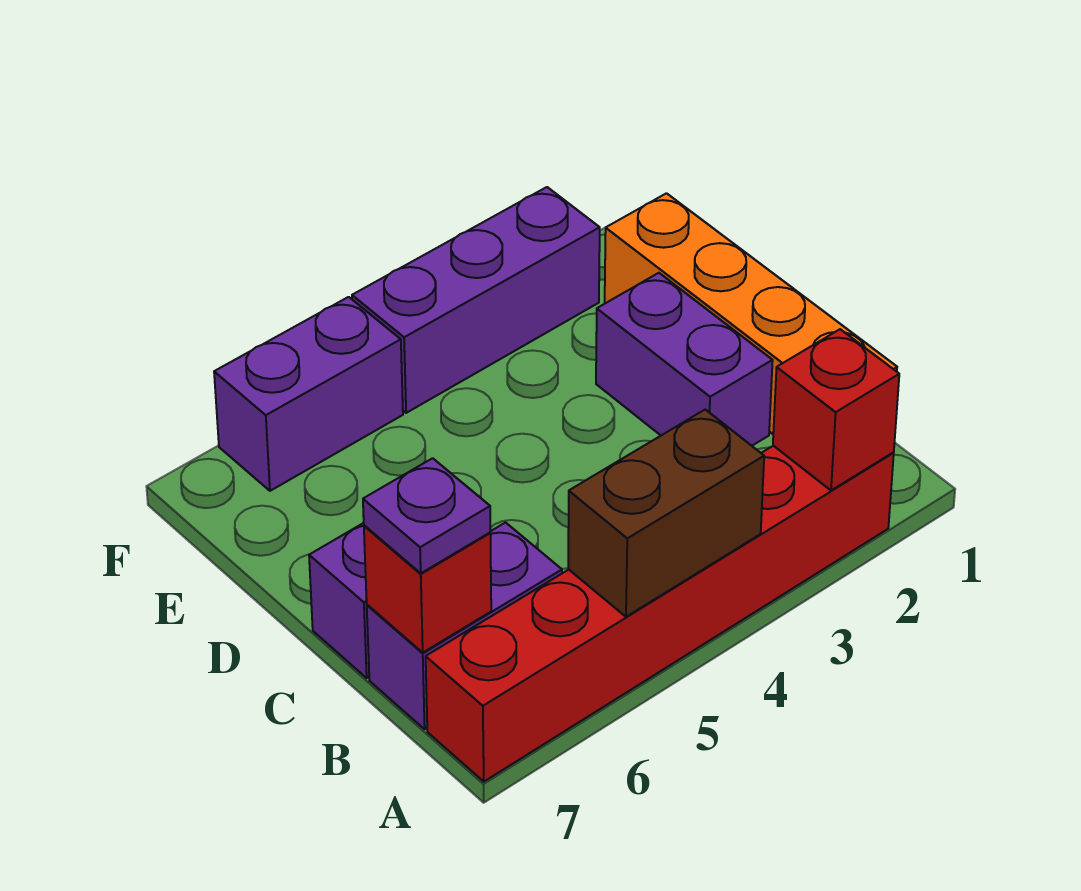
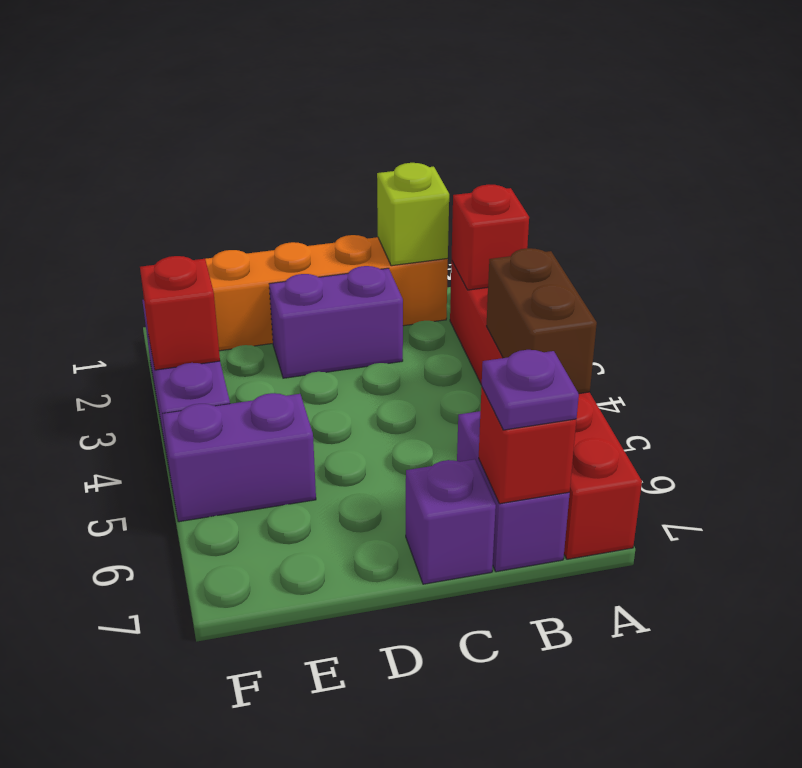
none -> lime 1x1 brick [377,163,449,266]
none -> red 1x1 brick [140,256,220,370]
purple 1x2 brick [214,297,403,491] -> purple 1x2 brick turned to [162,393,316,522]

